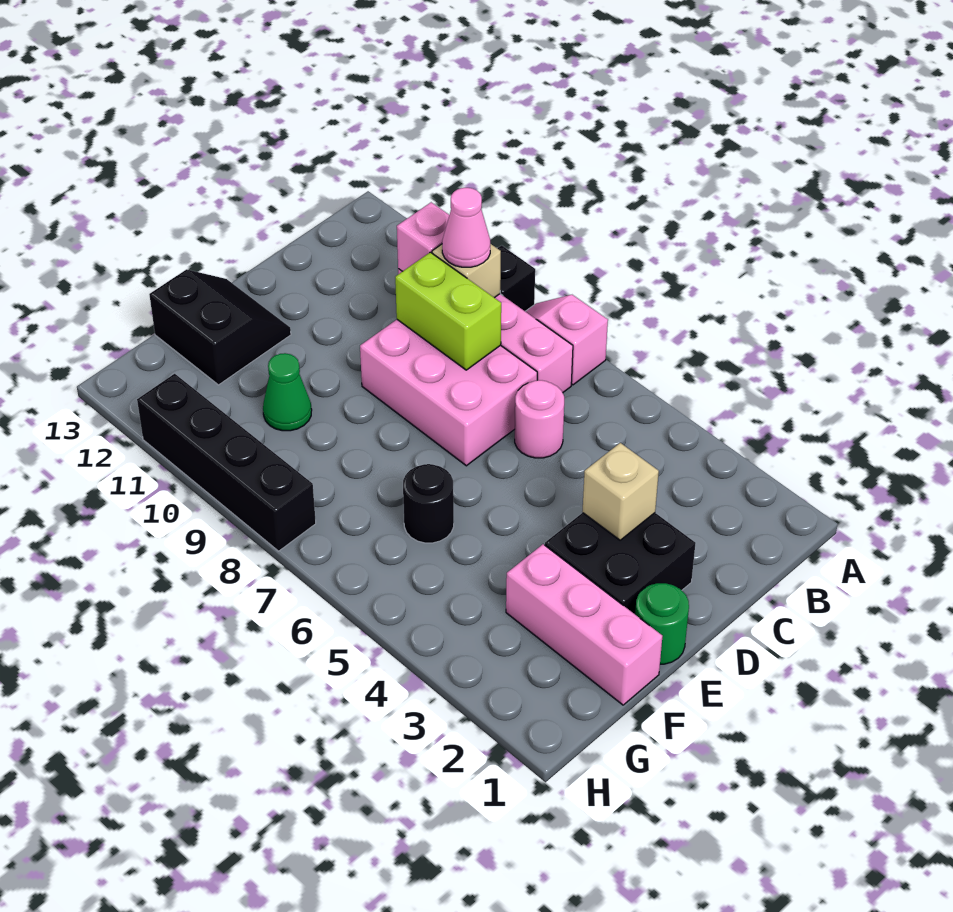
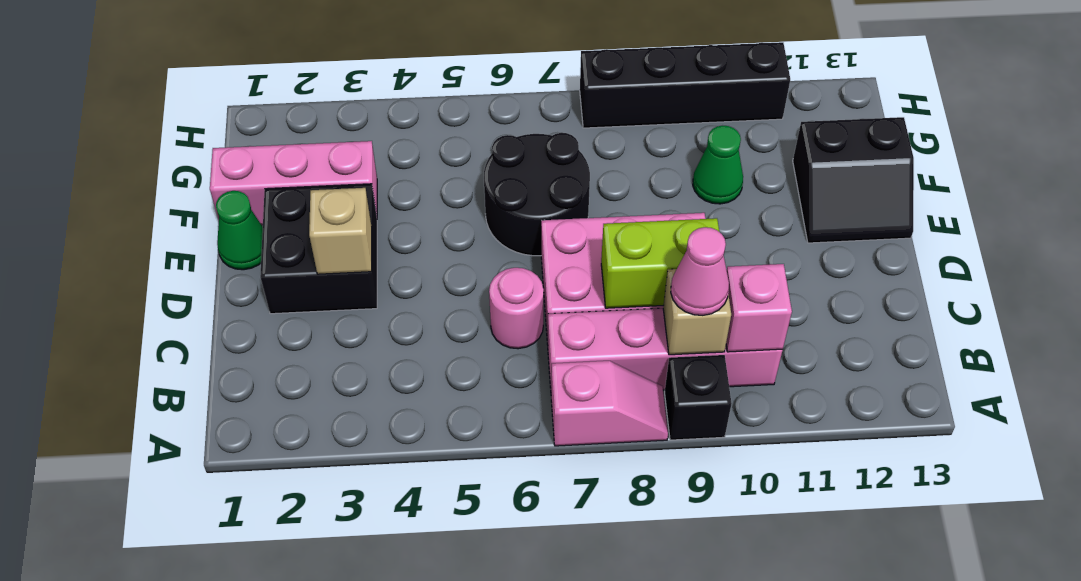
green 1x1 round brick [635,583,689,664] -> green 1x1 cone [216,191,263,270]
black 1x1 round brick [403,464,454,543] -> black 2x2 round brick [484,133,590,256]

